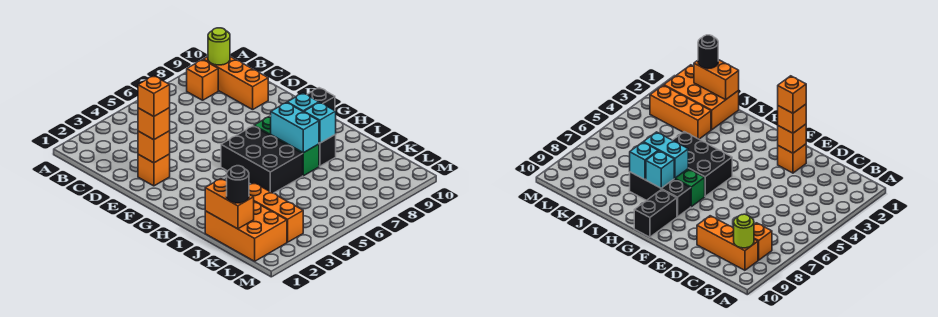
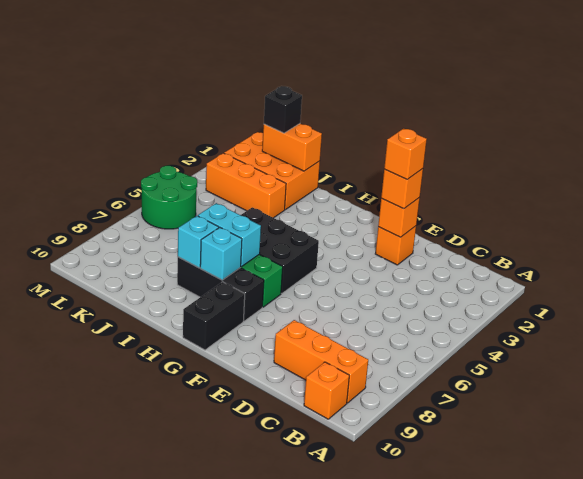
orange 1x1 brick [187,60,218,100] -> orange 1x1 brick moved to [304,362,349,419]
lime 1x1 round brick [208,28,230,65] -> none
black 1x1 round brick [227,166,249,203] -> black 1x1 brick [264,86,302,133]
none -> green 2x2 round brick [141,166,197,229]

